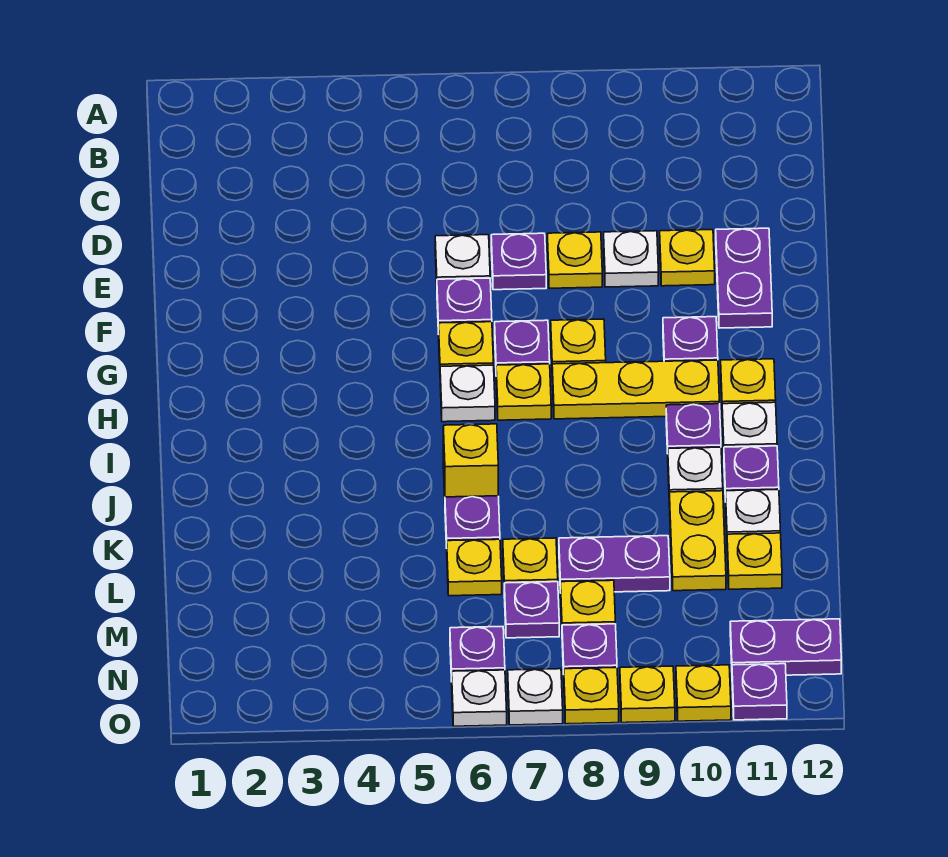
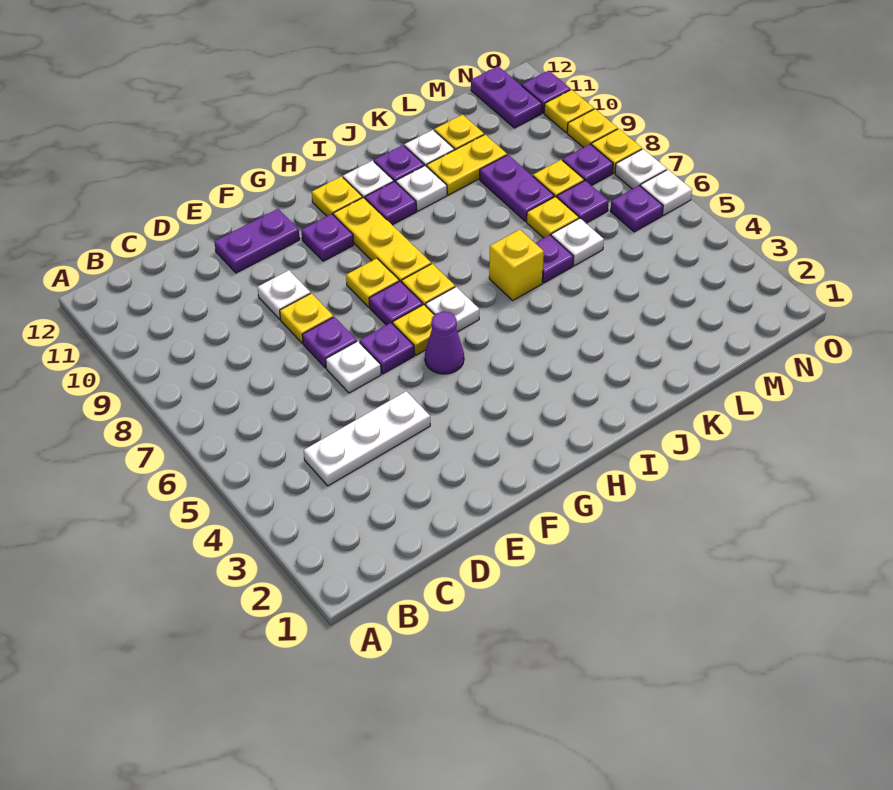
none -> white 1x3 plate [304,391,430,486]
yellow 1x1 plate [660,230,715,286] -> none
none -> purple 1x1 cone [425,312,464,374]
yellow 1x1 plate [447,539,502,596] -> white 1x1 plate [551,218,604,266]

